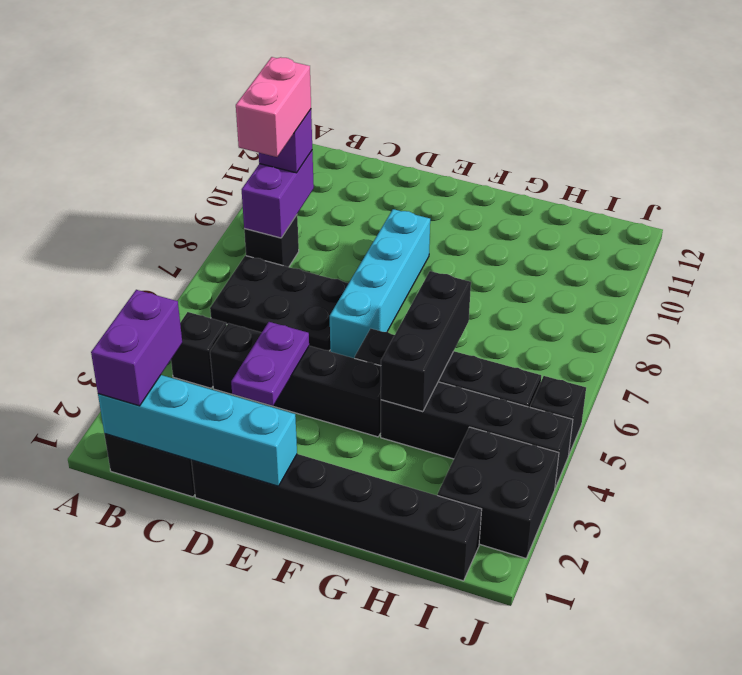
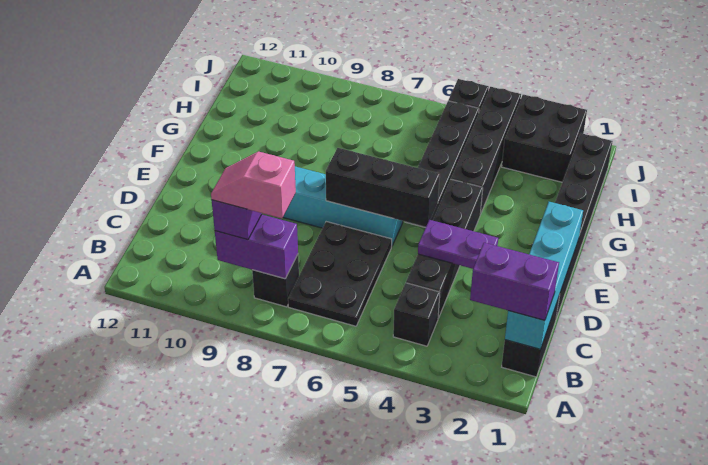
pink 1x2 brick [236,57,311,157] -> pink 1x2 slope [211,152,296,218]
black 1x3 brick [381,271,471,412] -> black 1x3 brick moved to [326,148,440,227]

